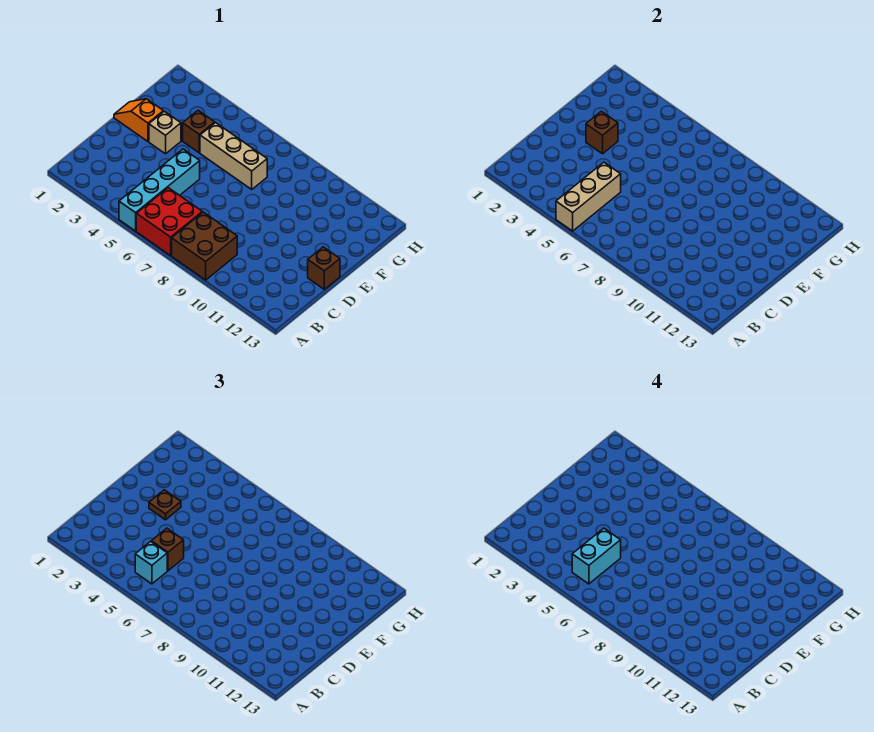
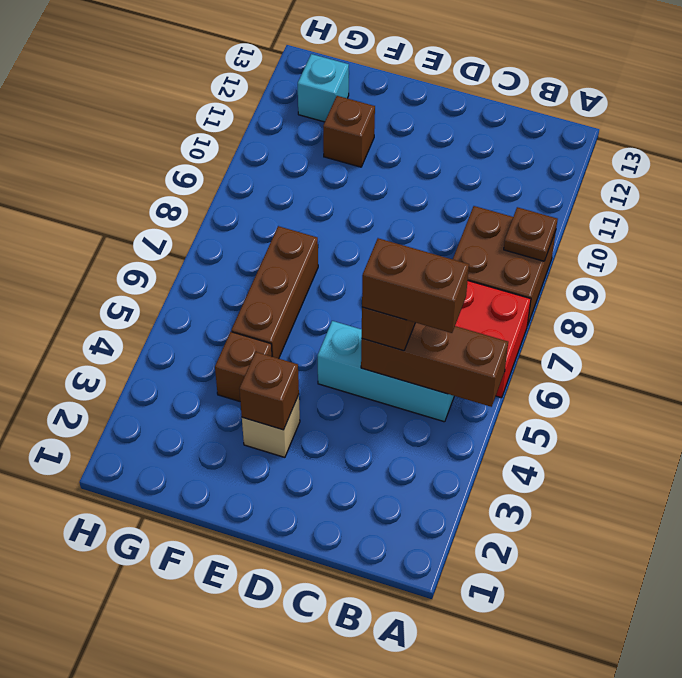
cyan 1x4 brick [119,149,200,231] -> cyan 1x3 brick [318,321,454,422]
tan 1x3 brick [556,162,621,231] -> brown 1x3 brick [361,323,508,407]
cyan 1x1 brick [135,541,167,584] -> cyan 1x1 brick moved to [298,54,349,122]
cyan 1x2 brick [572,528,621,584] -> brown 1x2 brick [362,238,469,333]
brown 1x1 brick [308,247,340,289] -> brown 1x1 brick moved to [323,96,375,167]
orange 1x2 slope [114,99,163,141] -> none
brown 1x1 plate [149,490,181,520] -> brown 1x1 plate moved to [504,207,558,261]
tan 1x3 brick [200,123,267,189] -> brown 1x3 brick [231,226,318,359]

